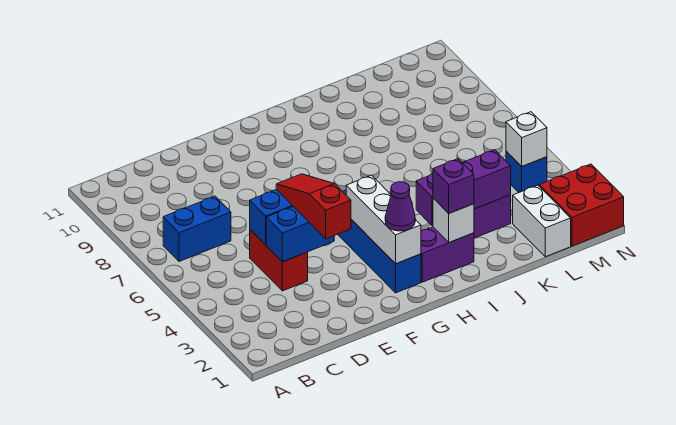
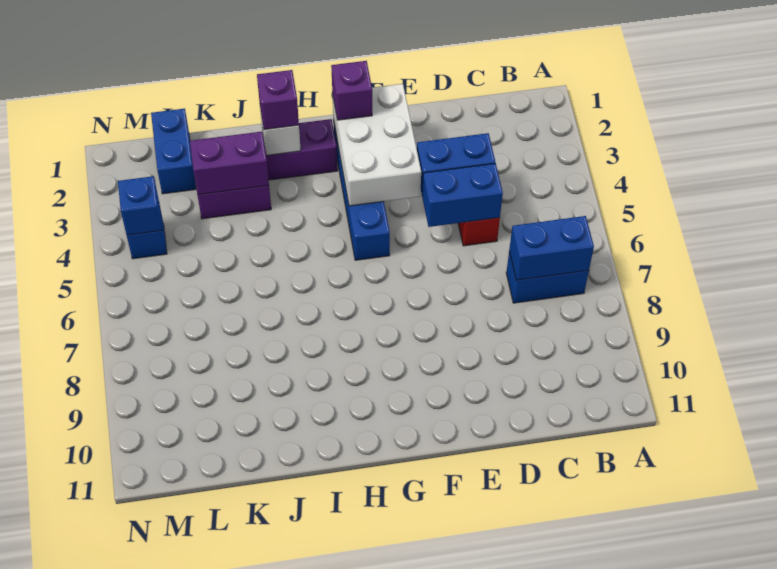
none -> blue 1x2 brick [509,216,594,280]
red 1x3 slope [276,174,351,239] -> none
white 1x3 brick [346,175,421,264] -> white 2x3 brick [332,84,421,206]
purple 1x1 cone [385,182,415,231] -> purple 1x1 brick [331,61,372,120]
purple 1x3 brick [416,150,511,226] -> purple 1x2 brick [190,132,269,195]
white 1x2 brick [513,185,571,257] -> blue 1x2 brick [151,109,196,194]
red 2x2 brick [539,164,624,246] -> none
white 1x1 brick [506,112,547,166] -> blue 1x1 brick [118,176,162,235]

